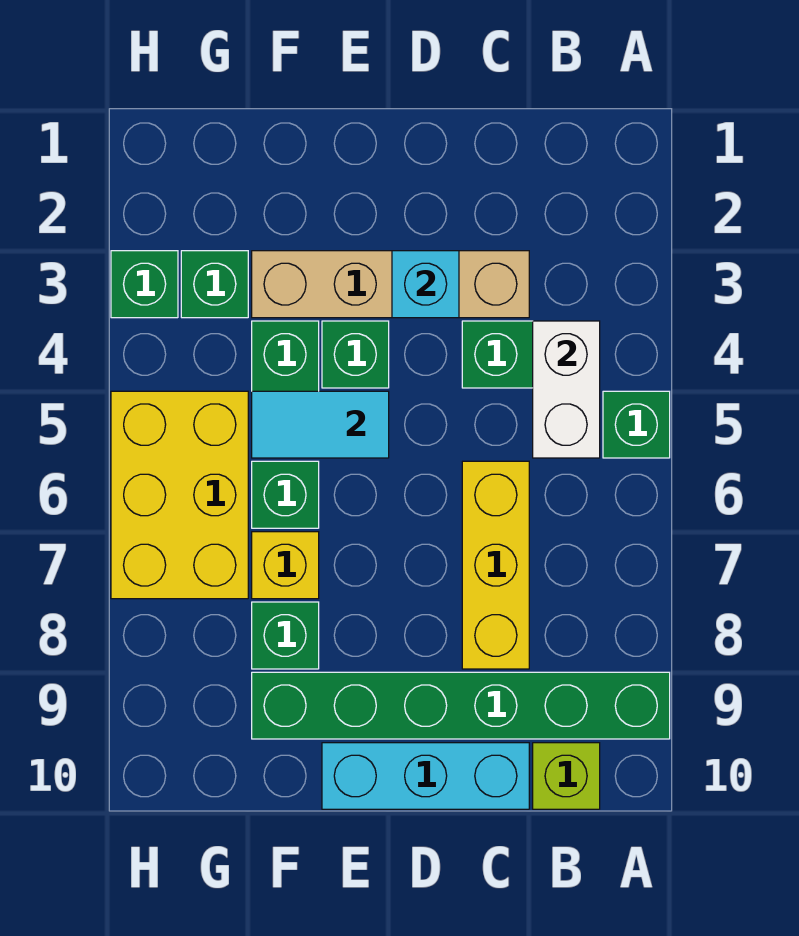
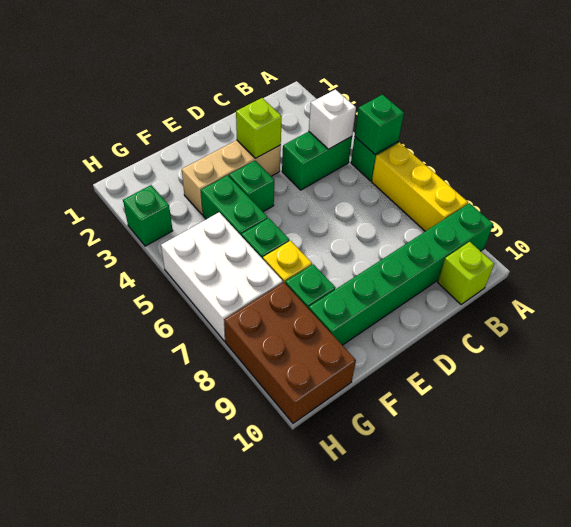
white 1x2 brick [533,321,600,458] -> white 1x1 brick [309,90,356,149]
tan 1x4 brick [252,251,529,318] -> tan 1x3 brick [182,140,281,215]
yellow 1x3 brick [462,461,529,669] -> yellow 1x3 brick moved to [372,142,468,231]
cyan 1x3 brick [322,743,529,809] -> none
cyan 1x1 brick [392,251,459,318] -> lime 1x1 brick [236,98,282,158]
cyan 1x2 tile [252,391,389,458] -> none
green 1x1 brick [181,251,248,318] -> green 1x1 brick moved to [355,95,404,154]
yellow 2x3 brick [111,391,248,599] -> white 2x3 brick [161,212,283,341]
none -> brown 2x3 brick [224,283,356,423]

